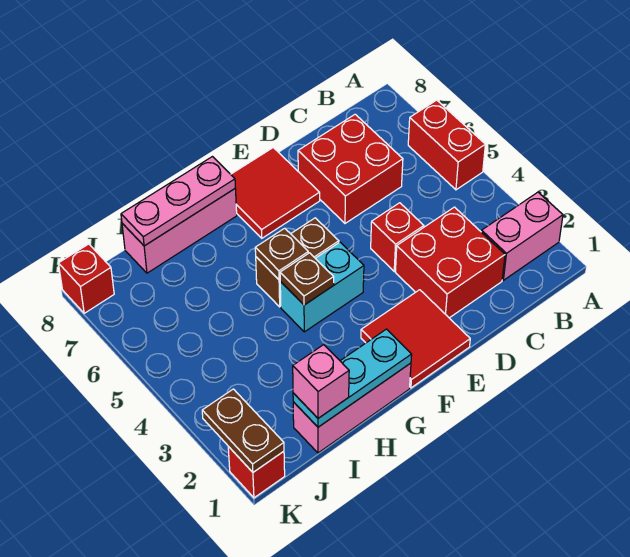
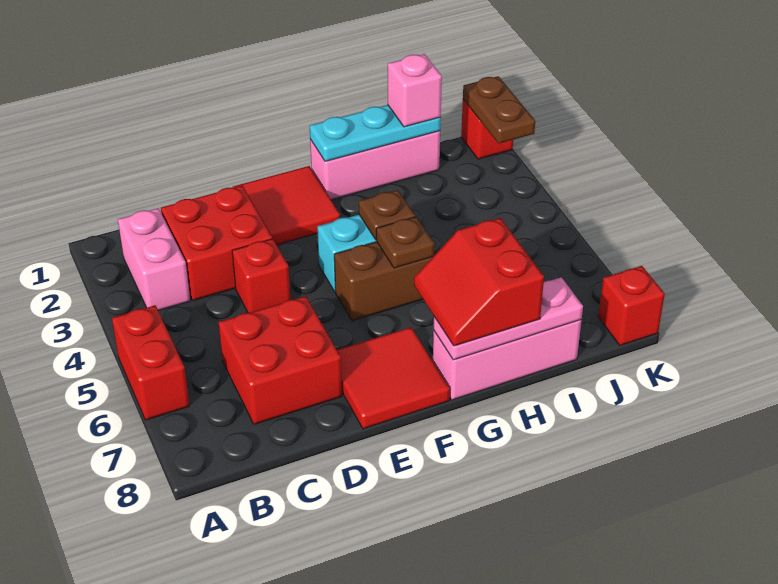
pink 1x2 brick [481,192,563,280] -> pink 1x2 brick turned to [118,208,190,310]
none -> red 2x2 slope [414,218,544,346]

